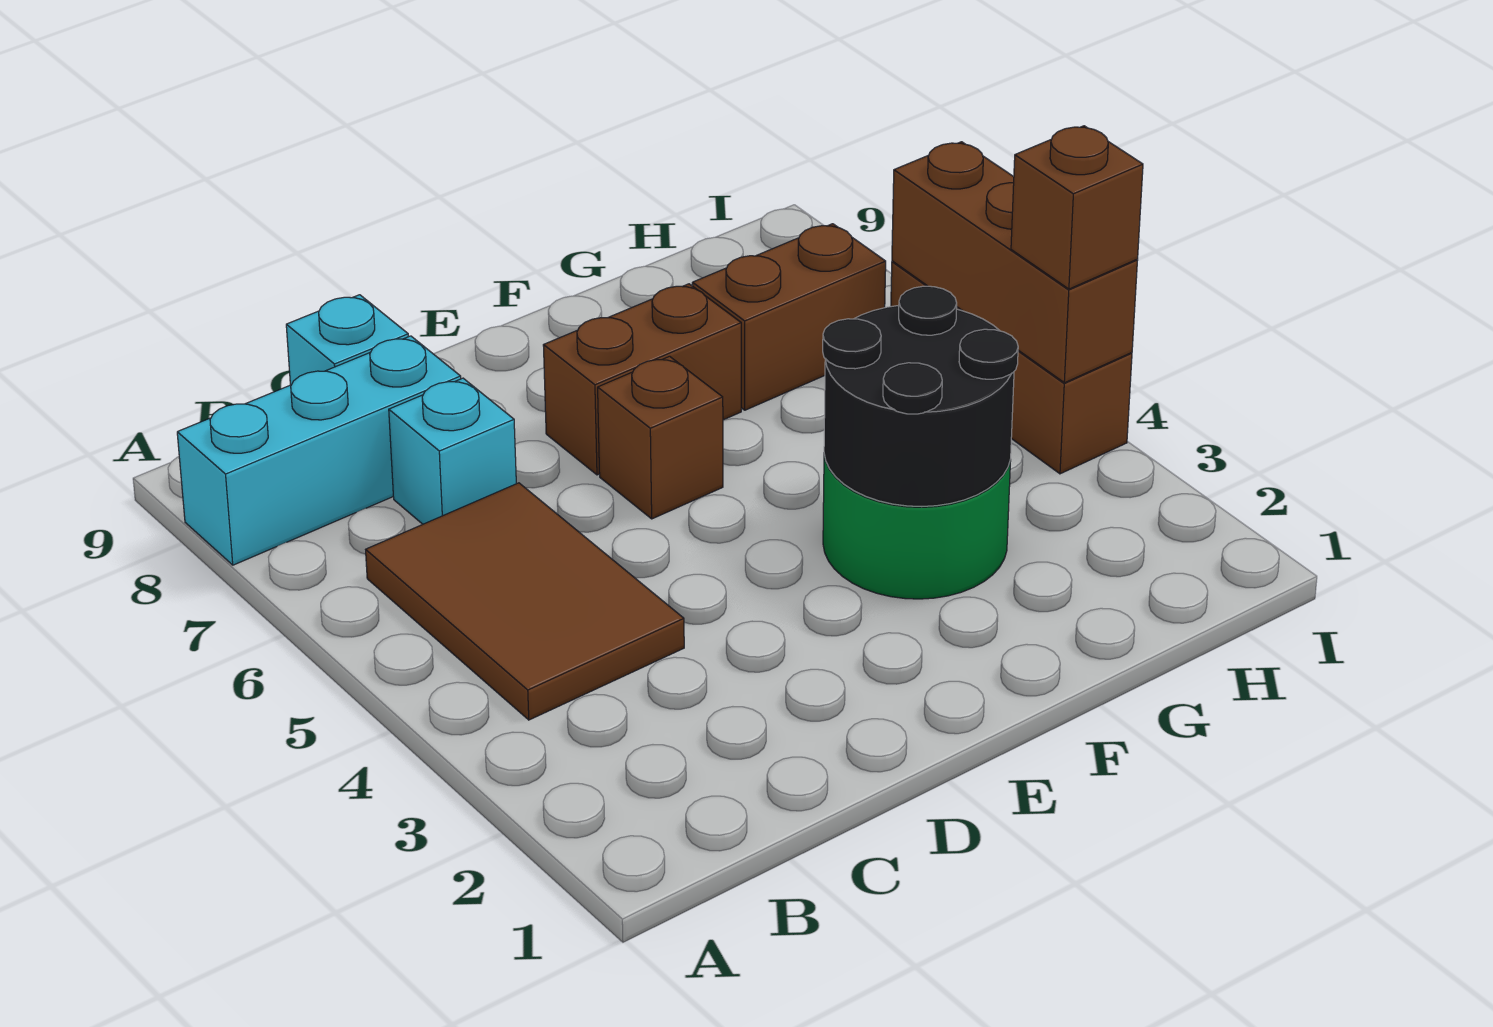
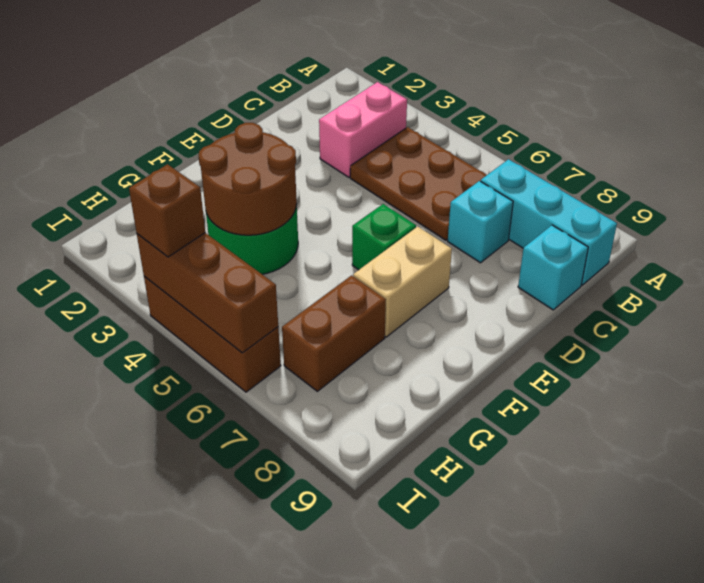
cyan 1x3 brick [177,336,461,565] -> cyan 1x3 brick turned to [481,159,617,285]
none -> pink 1x2 brick [319,82,407,177]
brown 2x3 tile [366,483,684,720] -> brown 2x3 plate [350,127,486,240]
brown 1x1 brick [598,356,723,519] -> green 1x1 brick [352,204,416,270]
brown 1x2 brick [543,284,741,475] -> tan 1x2 brick [353,226,452,337]
black 2x2 round brick [823,286,1018,507] -> brown 2x2 round brick [199,123,297,235]

